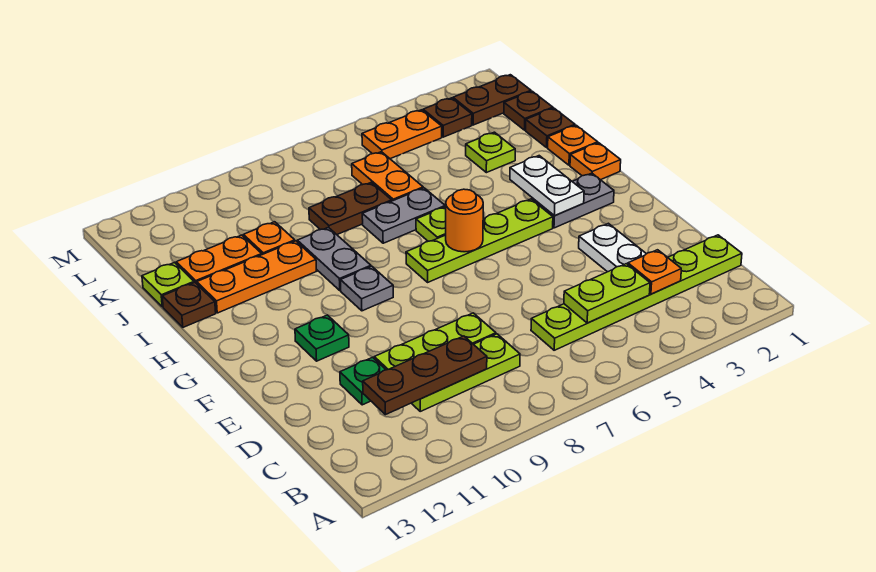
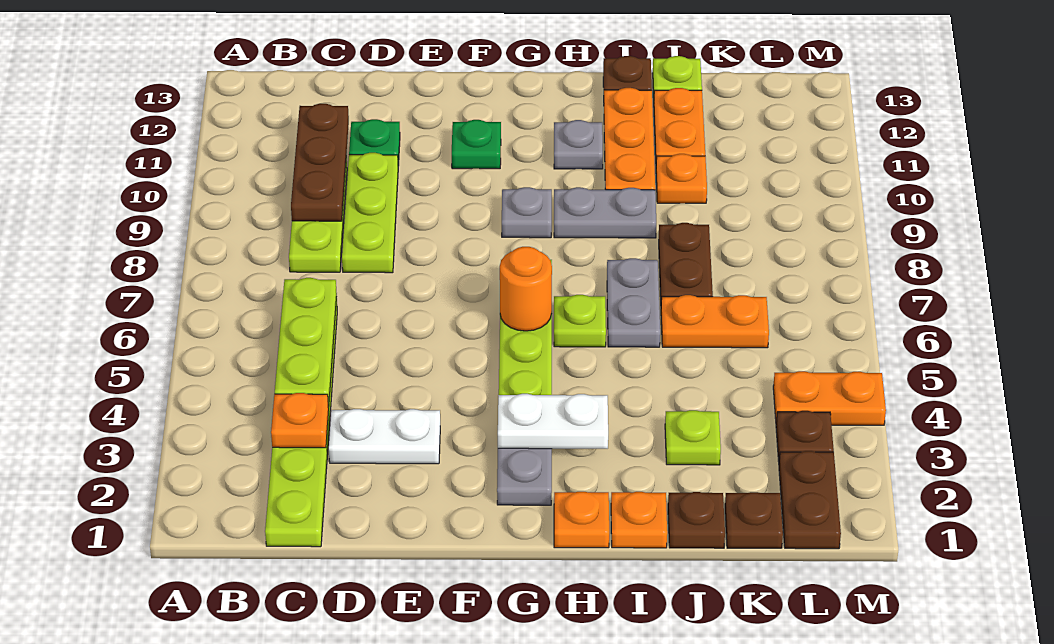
lime 1x2 plate [564,264,650,323] -> lime 1x3 plate [275,278,337,407]
none -> grey 1x1 plate [554,120,603,169]
orange 1x2 plate [362,110,442,159] -> orange 1x2 plate turned to [773,371,886,425]

